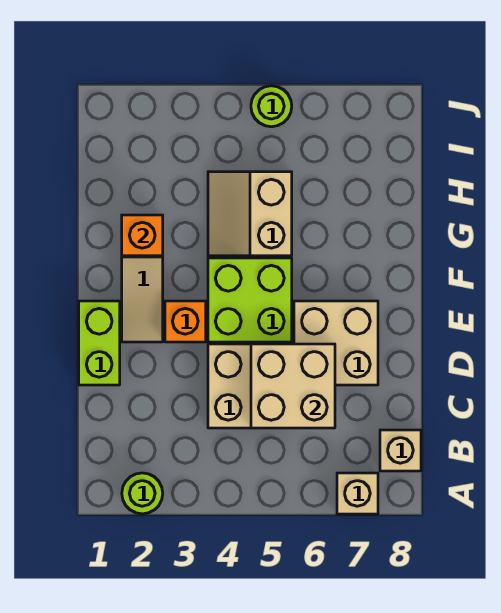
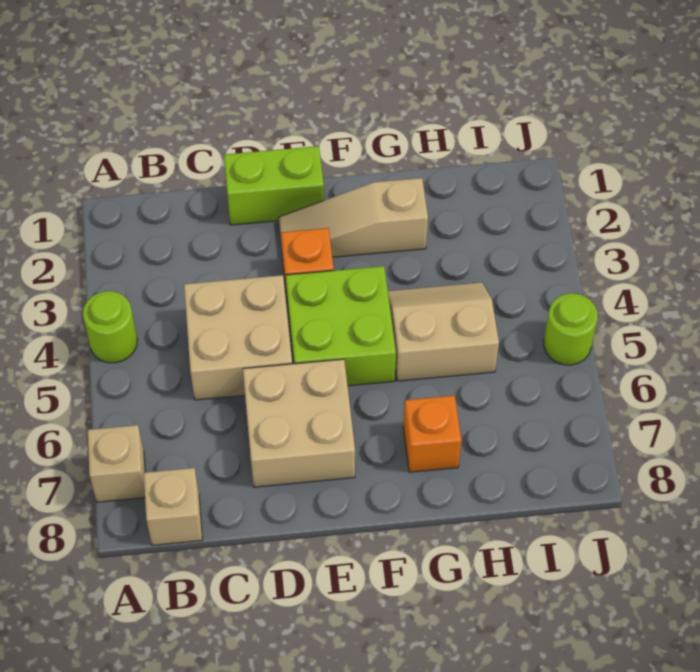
lime 1x1 round brick [122,473,163,514] -> lime 1x1 round brick moved to [83,291,137,363]
tan 2x2 brick [251,344,335,428] -> none
orange 1x1 brick [122,215,163,256] -> orange 1x1 brick moved to [403,396,461,472]

